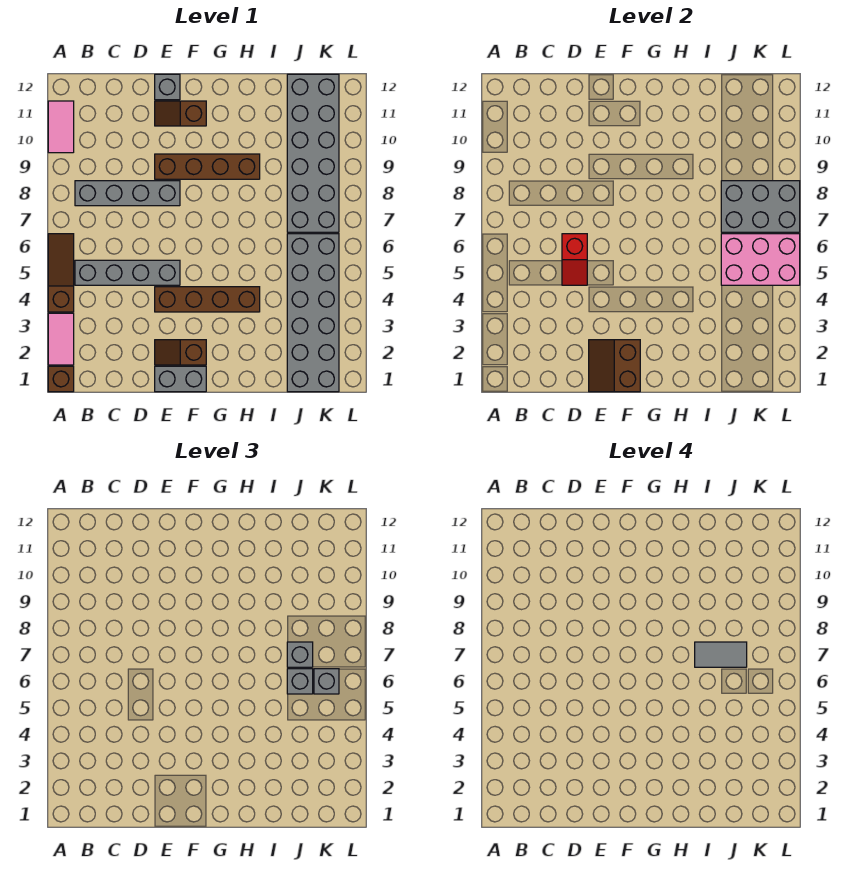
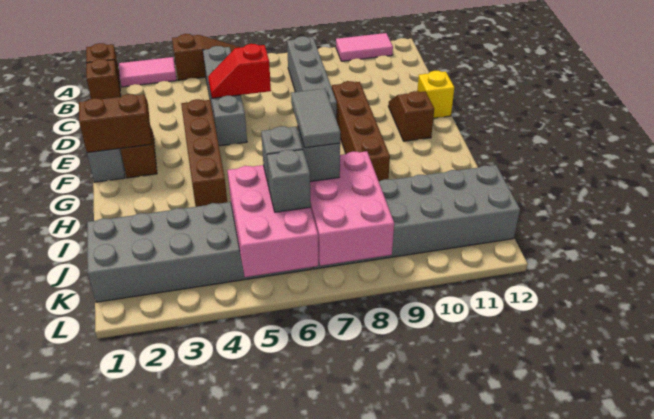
none -> brown 1x1 brick [86,59,121,99]
grey 1x1 brick [155,74,180,100] -> yellow 1x1 brick [417,71,454,118]
grey 2x3 brick [721,181,800,232] -> pink 2x3 brick [310,151,394,266]

